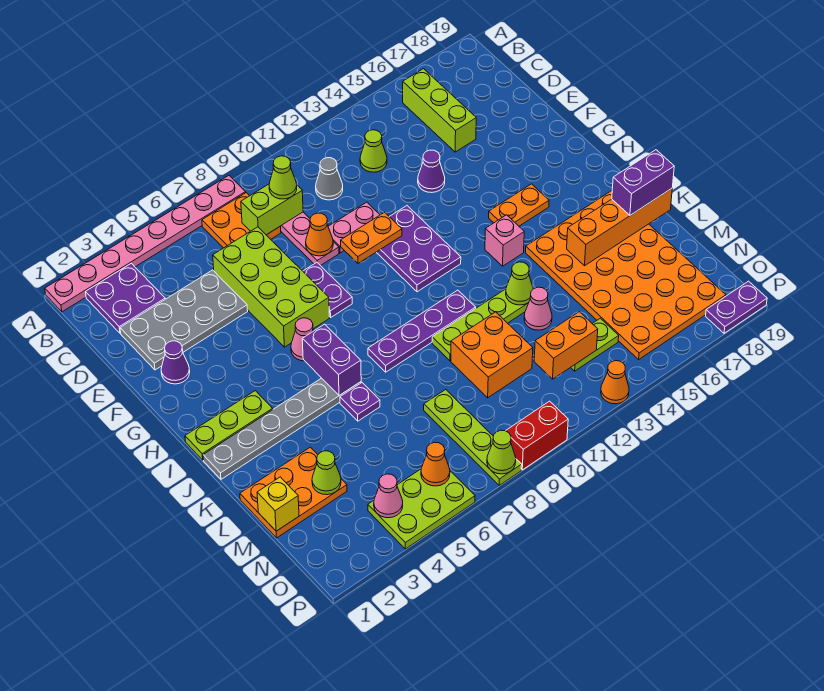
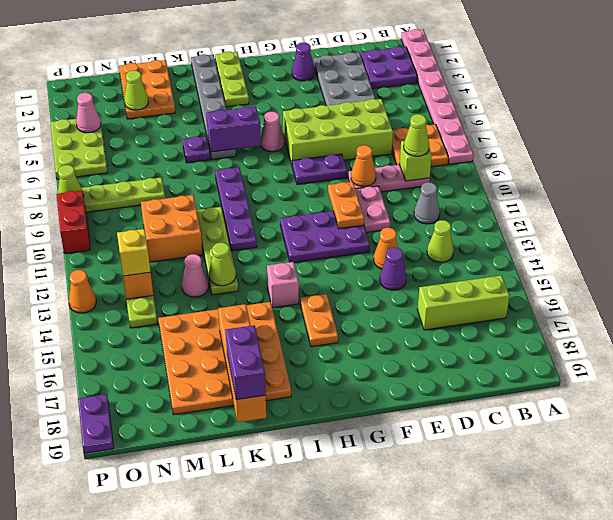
lime 1x2 brick [241,184,303,235] -> lime 1x1 brick [399,141,432,181]
orange 4x6 plate [526,191,726,359] -> orange 4x4 plate [158,302,291,415]
yellow 1x1 brick [257,477,299,531] -> yellow 1x1 brick moved to [117,229,151,276]
orange 1x1 cone [421,442,450,486] -> orange 1x1 cone moved to [374,228,398,269]

